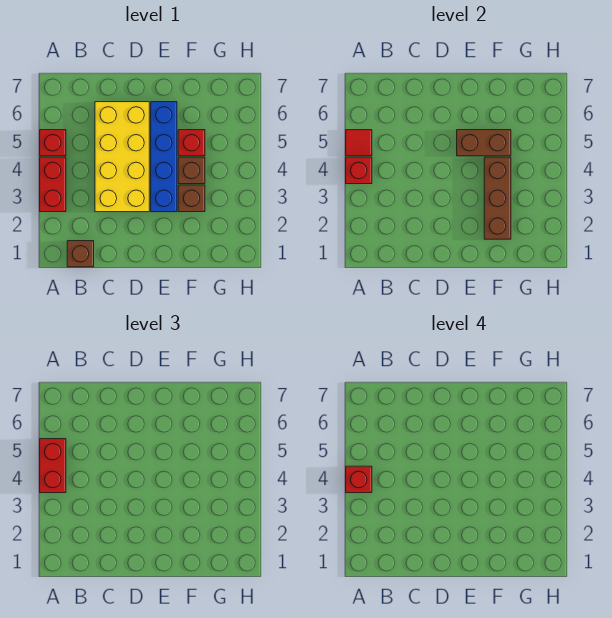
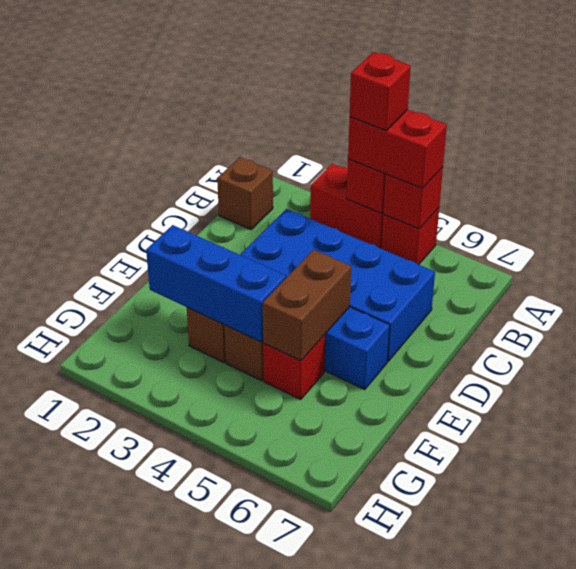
red 1x1 tile [346,130,372,156] -> red 1x1 brick [383,167,443,229]
yellow 2x4 brick [95,102,149,212] -> blue 2x4 brick [240,209,435,361]
brown 1x3 brick [484,157,511,239] -> blue 1x3 brick [146,225,286,342]

